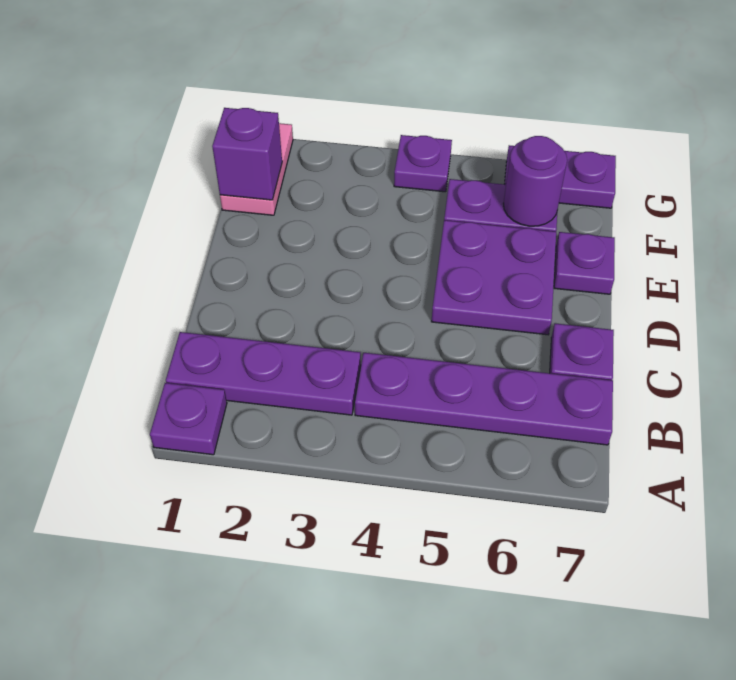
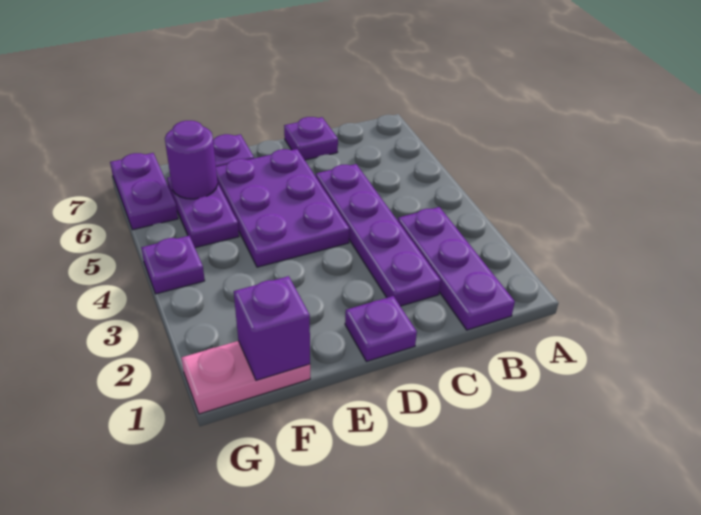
purple 1x1 plate [150,383,227,455] -> purple 1x1 plate moved to [345,296,417,362]
purple 1x4 plate [355,353,613,445] -> purple 1x4 plate moved to [316,164,441,306]
purple 2x2 plate [431,220,556,335] -> purple 2x3 plate [216,149,349,267]

